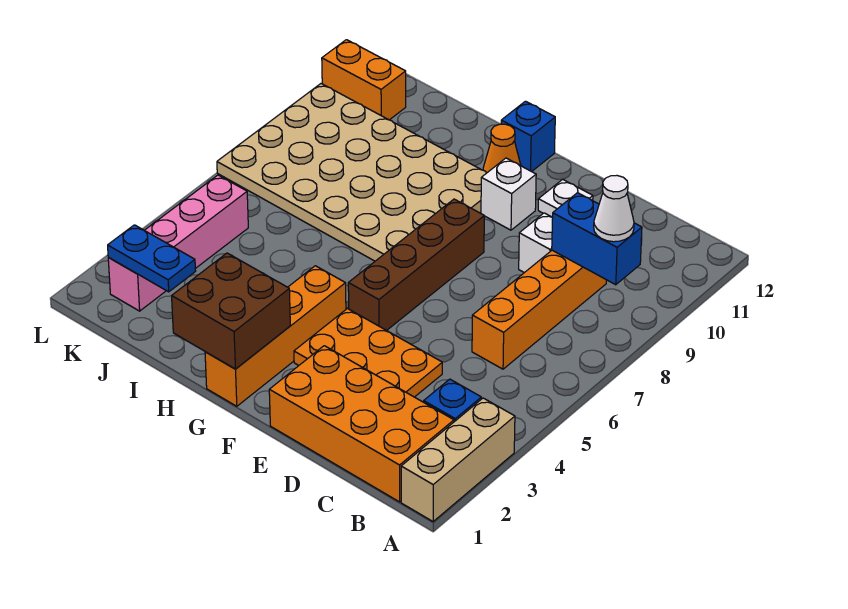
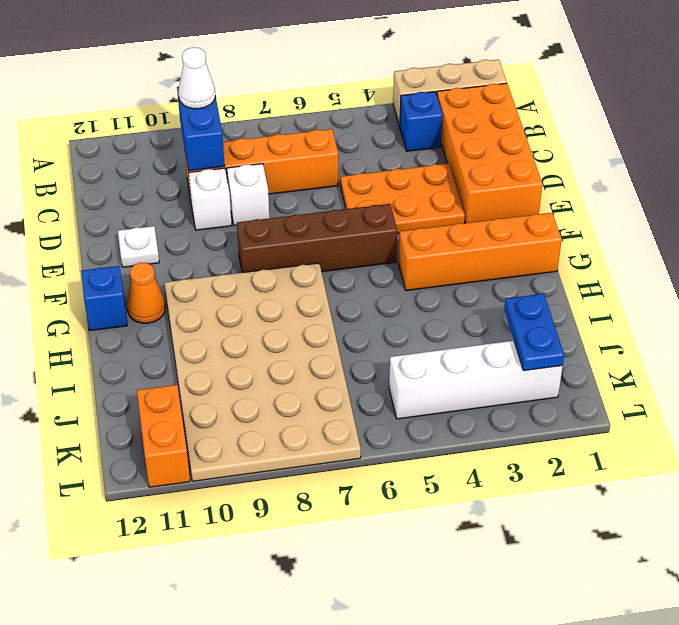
orange 2x3 plate [294,309,442,397] -> orange 2x3 plate turned to [340,164,465,234]
white 1x1 brick [481,158,536,230] -> white 1x1 brick moved to [227,164,269,226]
brown 2x2 brick [172,253,290,369] -> none
pink 1x4 brick [108,175,248,311] -> white 1x4 brick [389,341,563,419]

